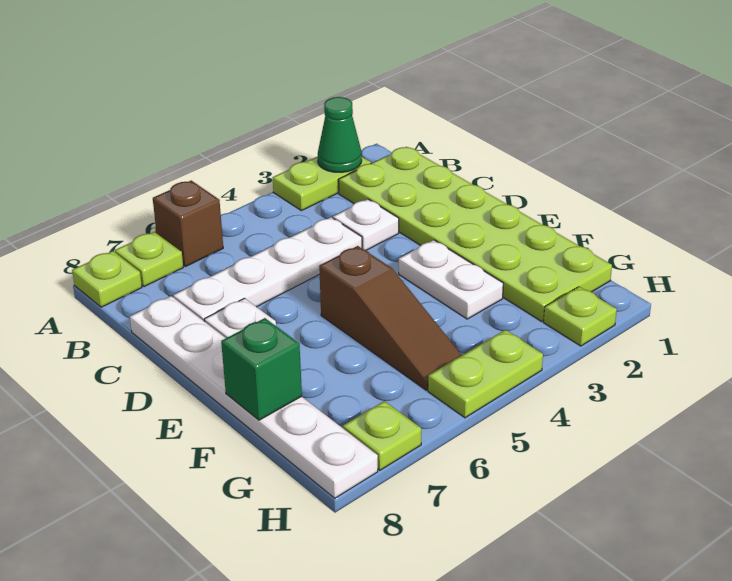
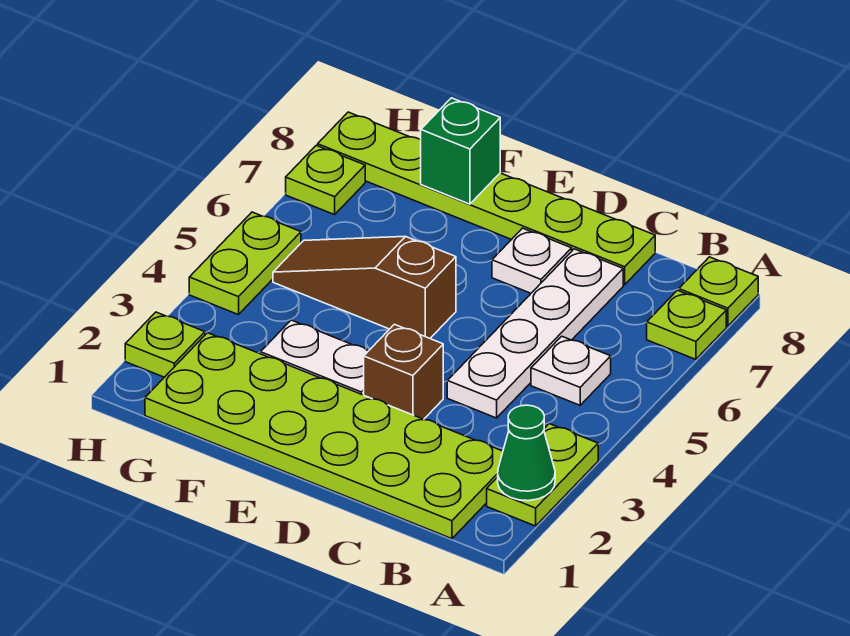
brown 1x1 brick [153,181,223,267] -> brown 1x1 brick moved to [364,324,443,419]
white 1x1 plate [333,199,399,250] -> white 1x1 plate moved to [531,336,611,405]
white 1x6 plate [130,296,378,498] -> lime 1x6 plate [318,112,655,285]

